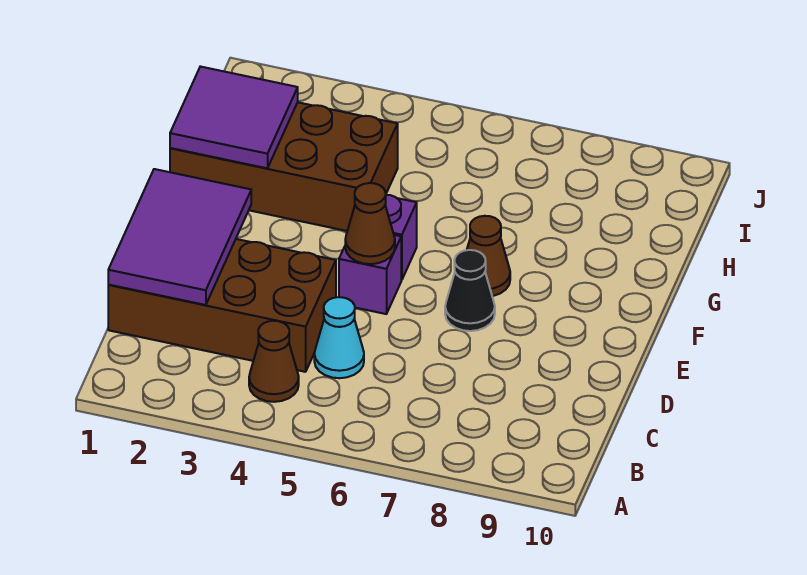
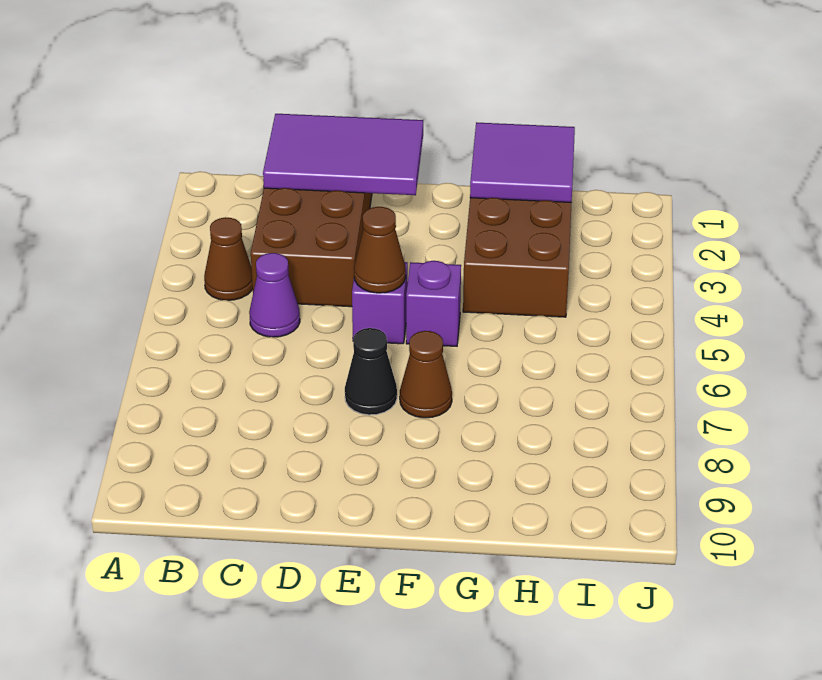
cyan 1x1 cone [314,297,364,378] -> purple 1x1 cone [249,253,300,337]

